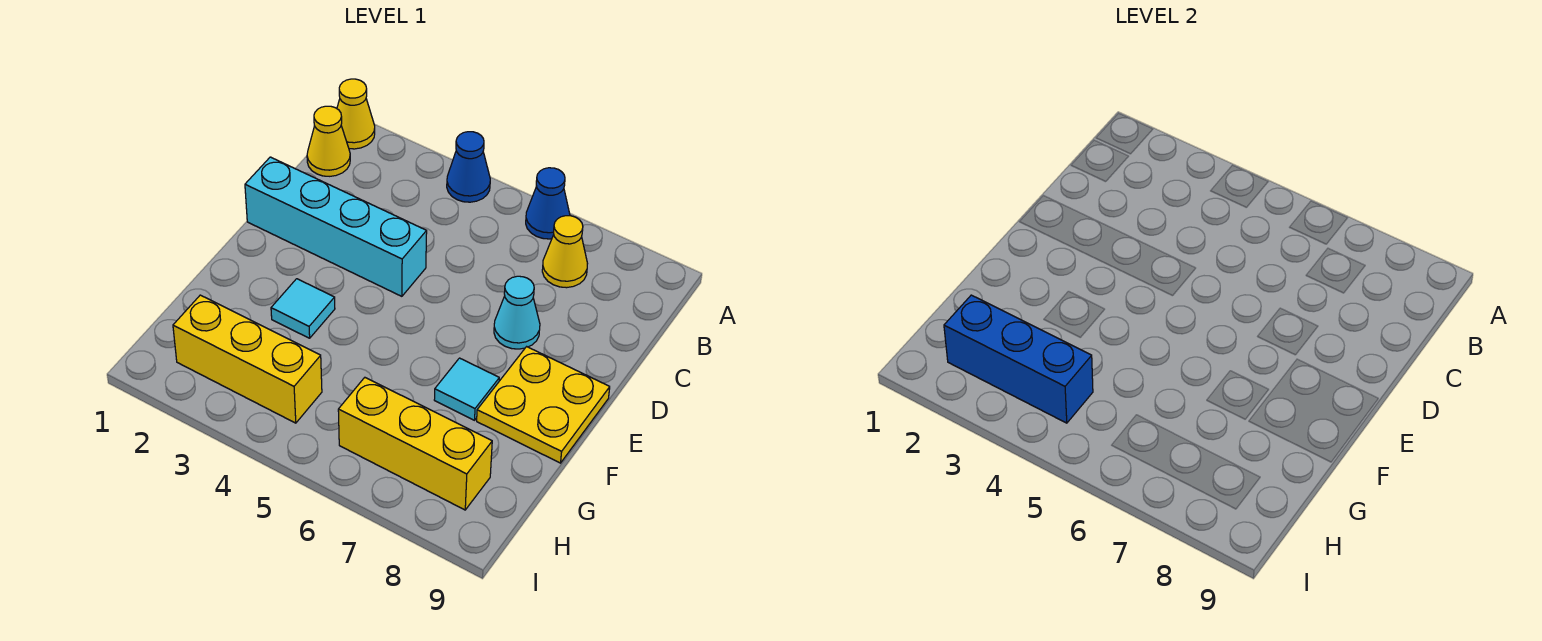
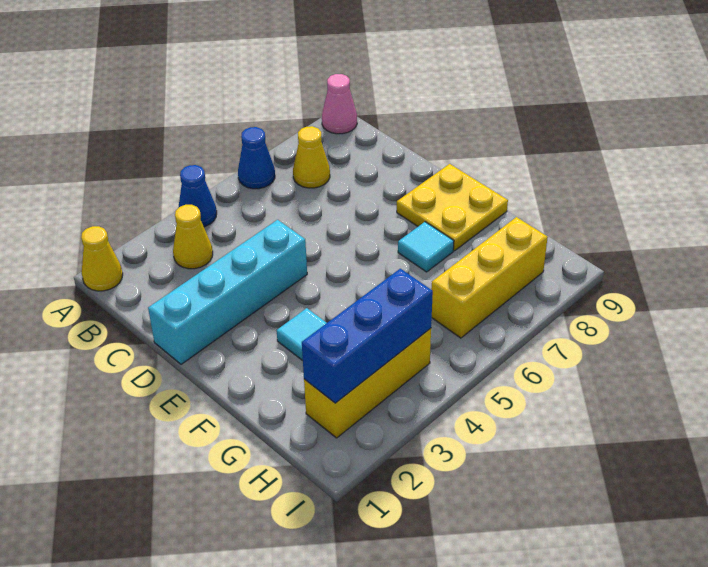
none -> pink 1x1 cone [322,74,357,134]
yellow 1x1 cone [307,106,350,176] -> yellow 1x1 cone moved to [173,205,213,269]
cyan 1x1 cone [494,276,540,349] -> none

